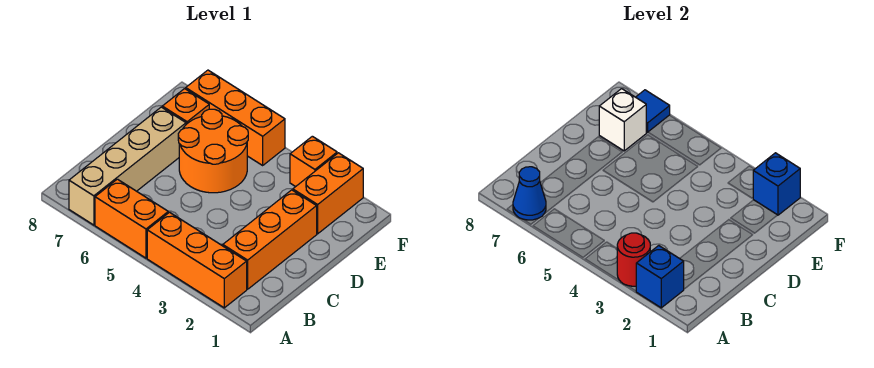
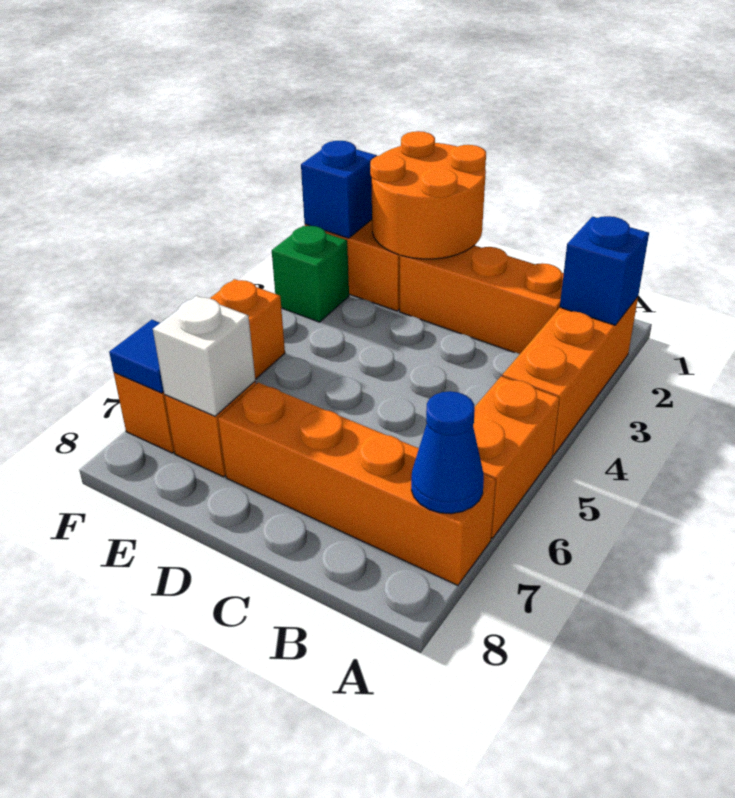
red 1x1 round brick [617,233,650,286] -> none
tan 1x4 brick [69,107,186,225] -> orange 1x4 brick [218,383,496,585]
orange 2x2 round brick [178,109,248,193] -> orange 2x2 round brick moved to [370,131,486,259]
orange 1x1 brick [290,136,337,187] -> green 1x1 brick [272,226,349,322]

